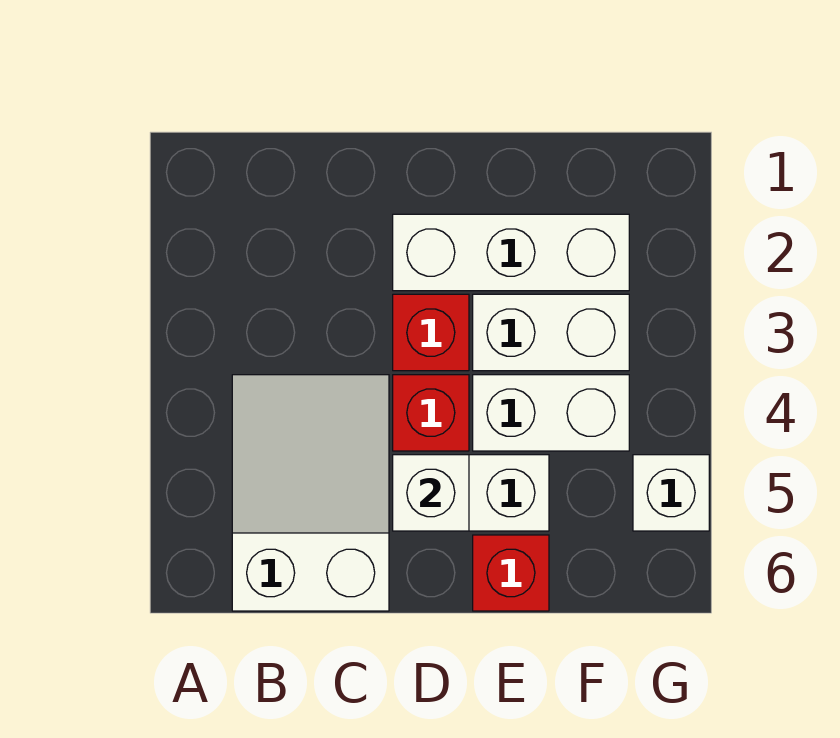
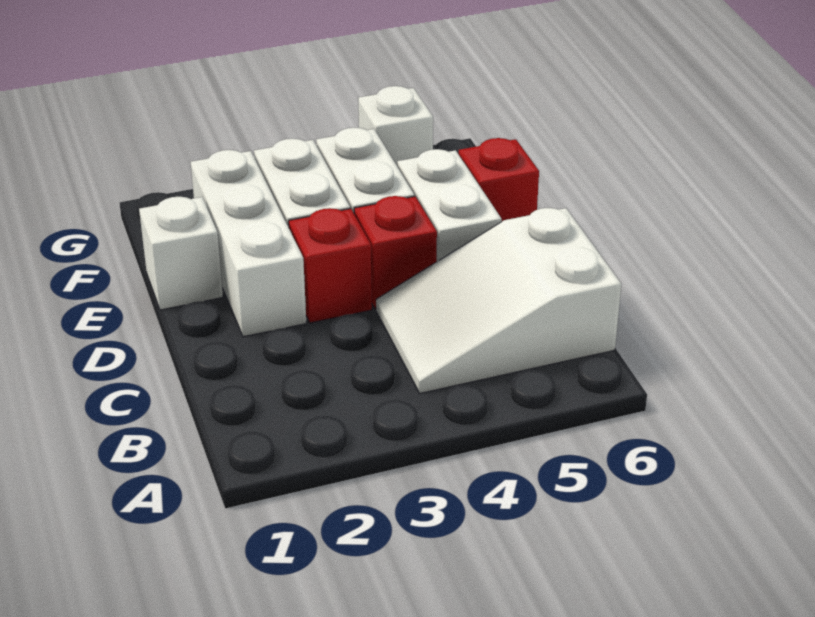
white 1x1 brick [393,455,469,531] -> white 1x1 brick moved to [139,197,223,310]

